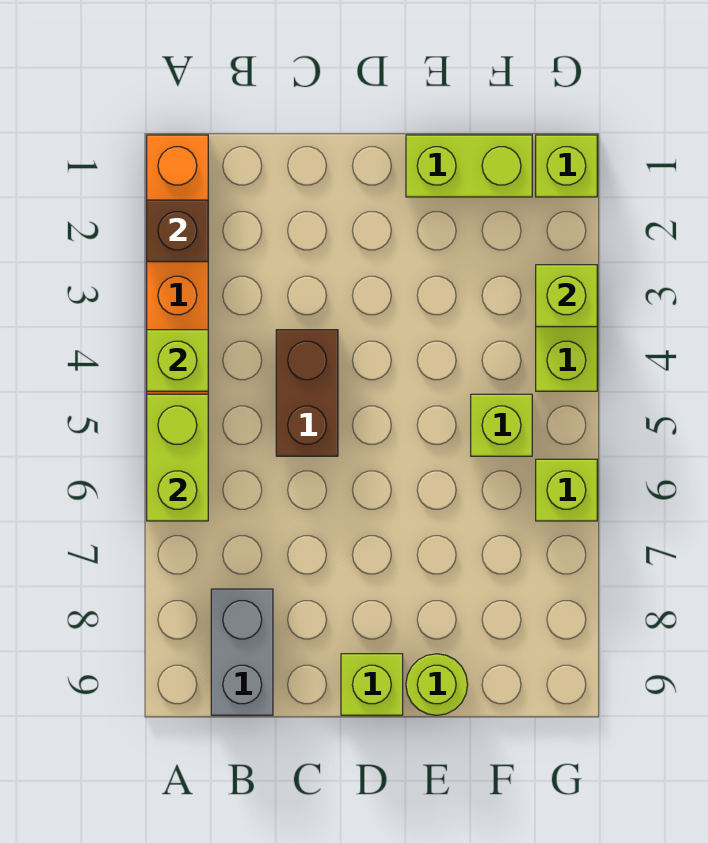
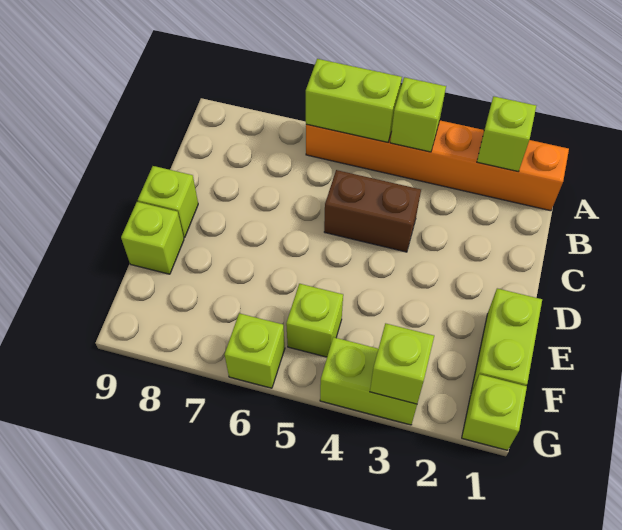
brown 1x1 brick [147,200,208,262] -> lime 1x1 brick [477,96,536,172]
grey 1x2 brick [211,589,273,715] -> none
lime 1x1 round brick [406,654,468,715] -> lime 1x1 brick [121,202,184,274]

